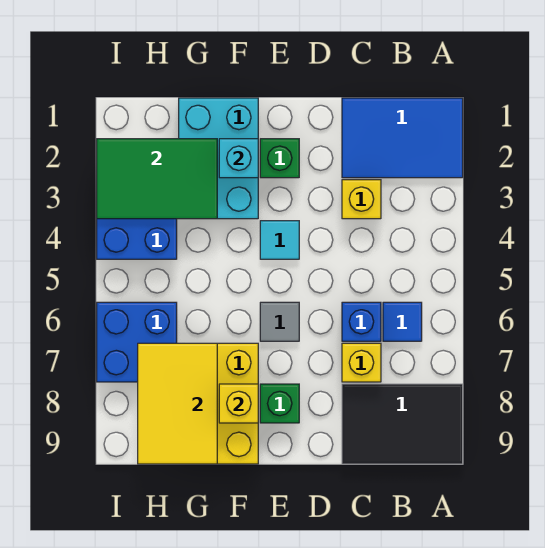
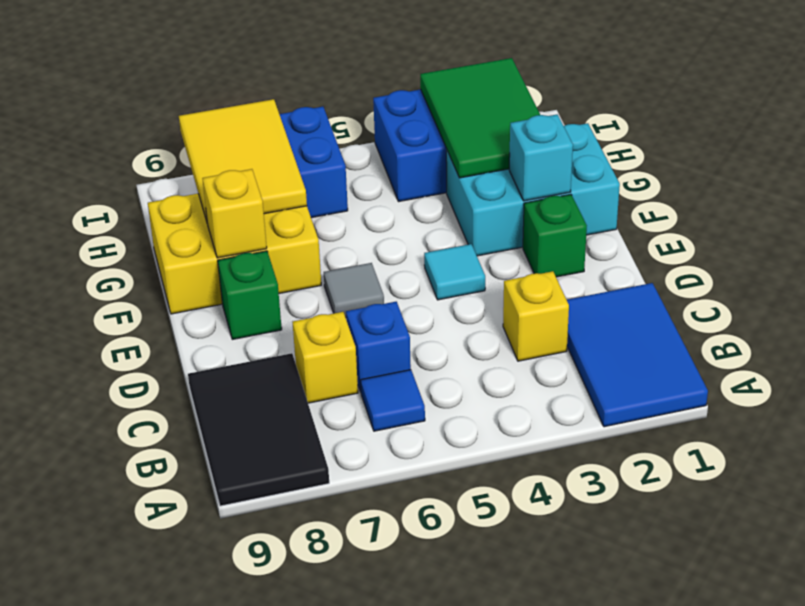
yellow 2x3 tile [138,343,217,464] -> yellow 2x3 tile turned to [179,99,307,221]

